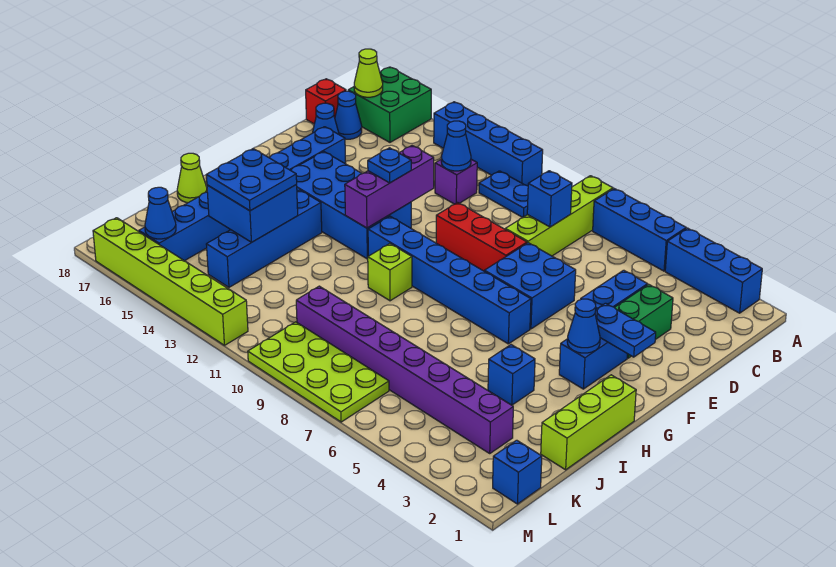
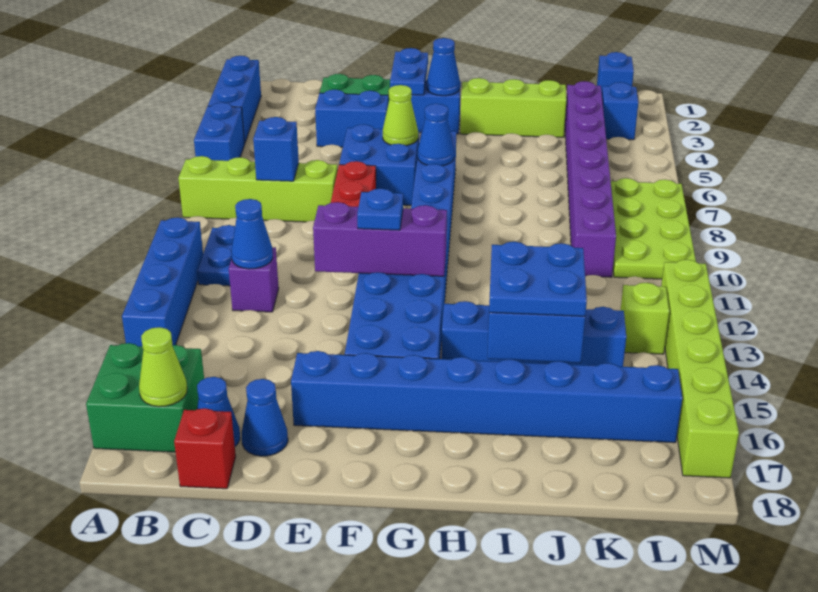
blue 1x3 brick [593,189,686,271] -> blue 1x2 brick [194,103,245,161]
lime 1x3 brick [541,375,636,470] -> lime 1x3 brick moved to [460,78,566,137]
lime 1x1 brick [368,244,412,301] -> lime 1x1 brick moved to [621,283,669,354]
blue 1x1 brick [488,345,535,405] -> blue 1x1 brick moved to [602,82,638,140]
lime 1x1 cone [177,153,207,203] -> lime 1x1 cone moved to [383,85,418,146]
blue 1x1 cone [145,187,176,239] -> blue 1x1 cone moved to [418,104,454,166]

